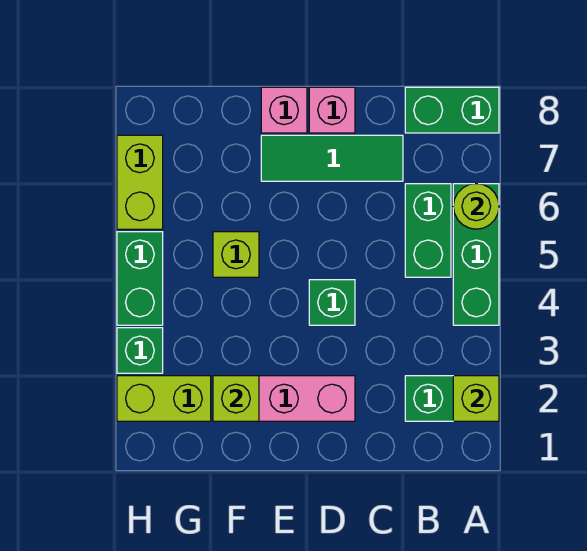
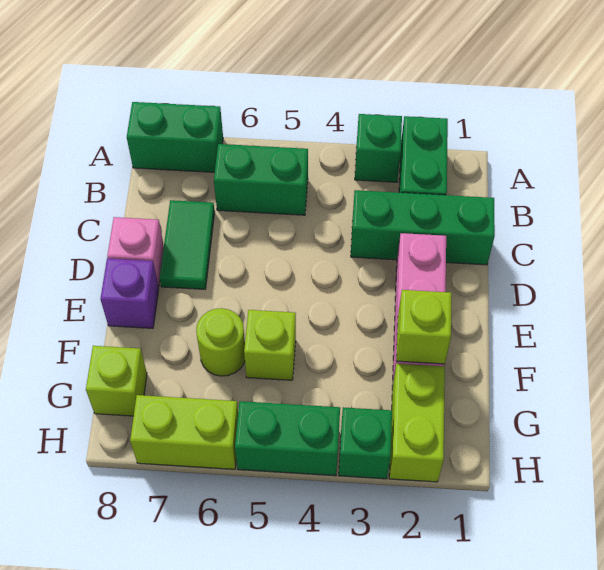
lime 1x1 brick [453,376,499,421] -> lime 1x1 brick moved to [86,346,147,416]
green 1x3 brick [453,184,499,325] -> green 1x3 brick moved to [351,190,495,265]
lime 1x1 round brick [453,184,499,229] -> lime 1x1 round brick moved to [196,308,245,376]
green 1x2 brick [405,87,499,133] -> green 1x2 brick turned to [127,102,223,172]
green 1x3 tile [261,135,403,181] -> green 1x2 tile [160,200,215,289]
green 1x1 brick [309,280,355,325] -> green 1x1 brick moved to [355,114,402,182]
pink 1x1 brick [261,87,307,133] -> purple 1x1 brick [100,258,159,328]

